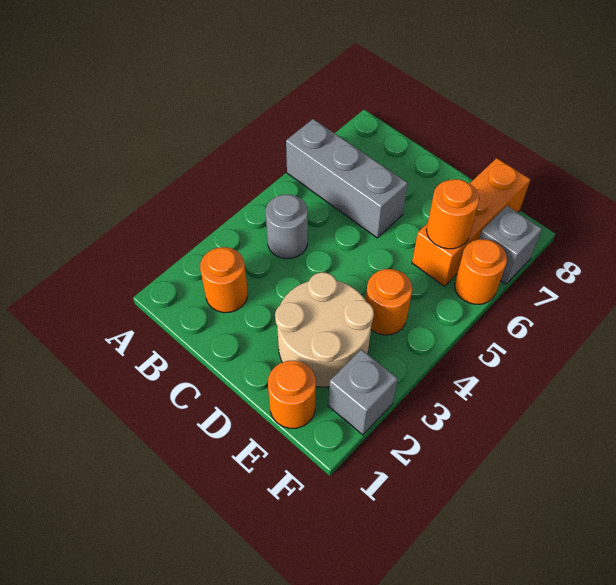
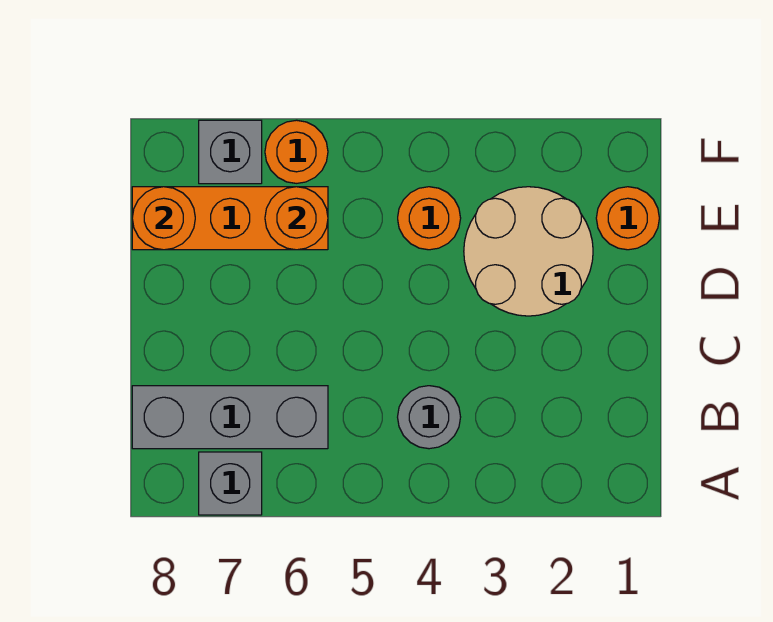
grey 1x3 brick [286,119,408,238] -> grey 1x3 brick turned to [132,386,328,449]
orange 1x1 round brick [200,247,248,313] -> orange 1x1 round brick moved to [132,187,195,250]
grey 1x1 brick [328,350,398,435] -> grey 1x1 brick moved to [199,452,262,515]

